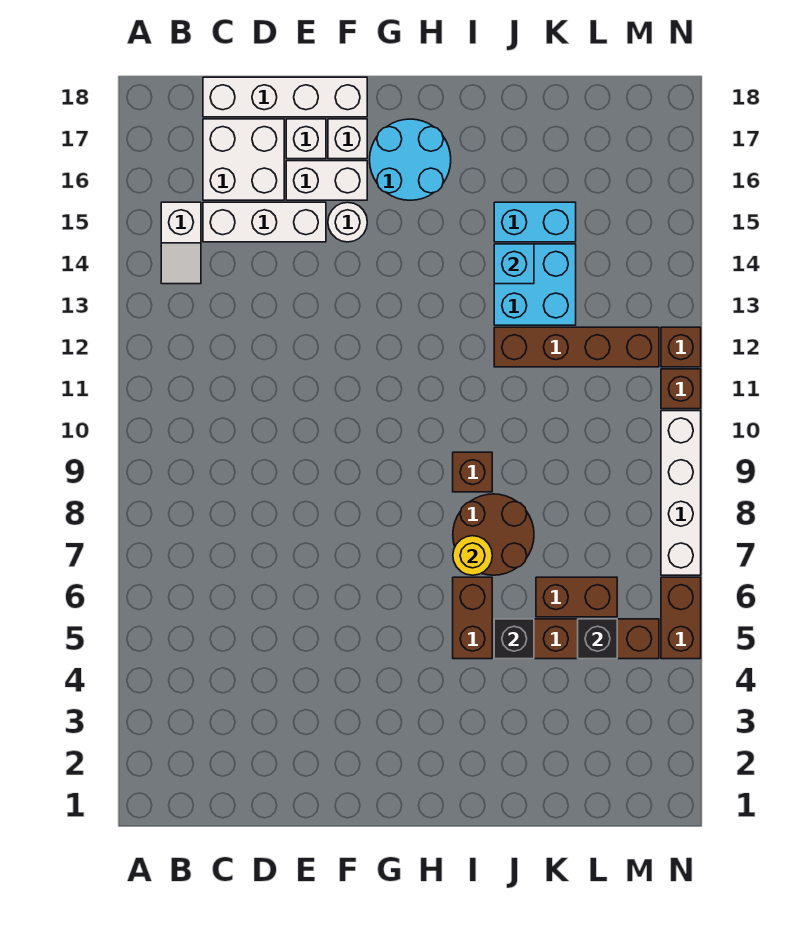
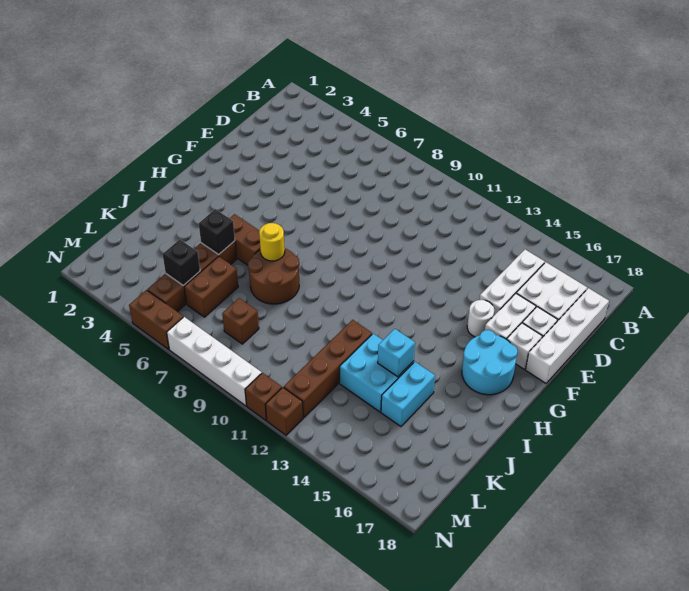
white 1x2 slope [161,202,201,284] -> none
brown 1x1 brick [453,452,492,492] -> brown 1x1 brick moved to [222,298,259,344]

